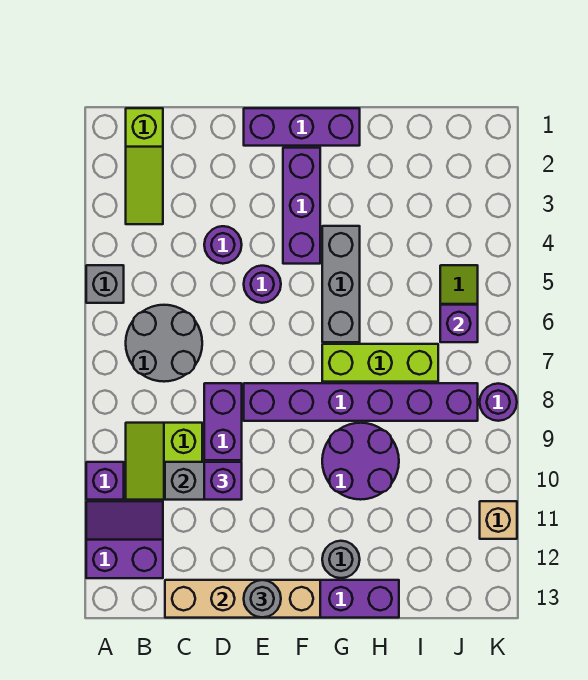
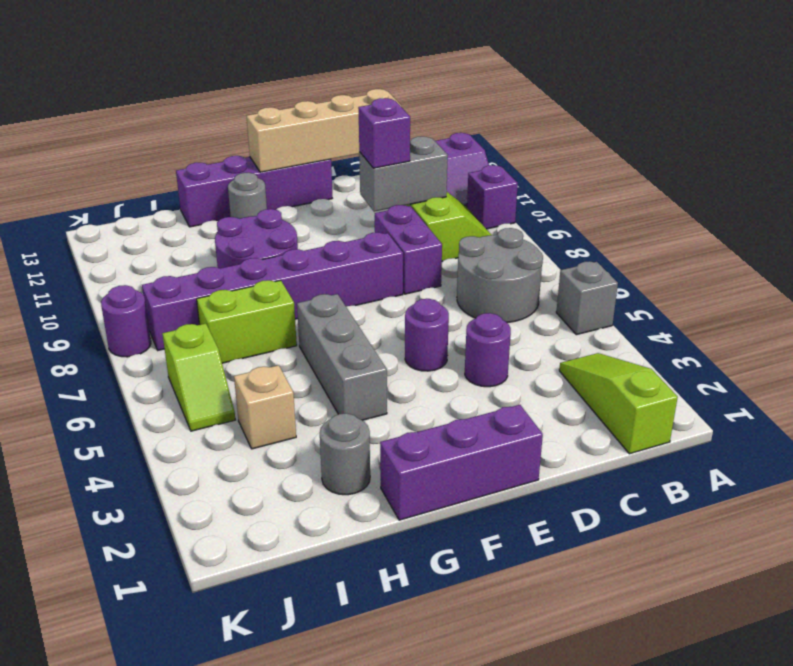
grey 1x1 round brick [244,580,281,617] -> grey 1x1 round brick moved to [320,413,370,495]
purple 1x3 brick [283,148,320,264] -> none
lime 1x3 brick [322,344,438,382] -> lime 1x2 brick [197,280,297,363]
purple 1x1 brick [440,305,478,342] -> none
tan 1x1 brick [480,501,517,539] -> tan 1x1 brick moved to [234,365,296,449]

